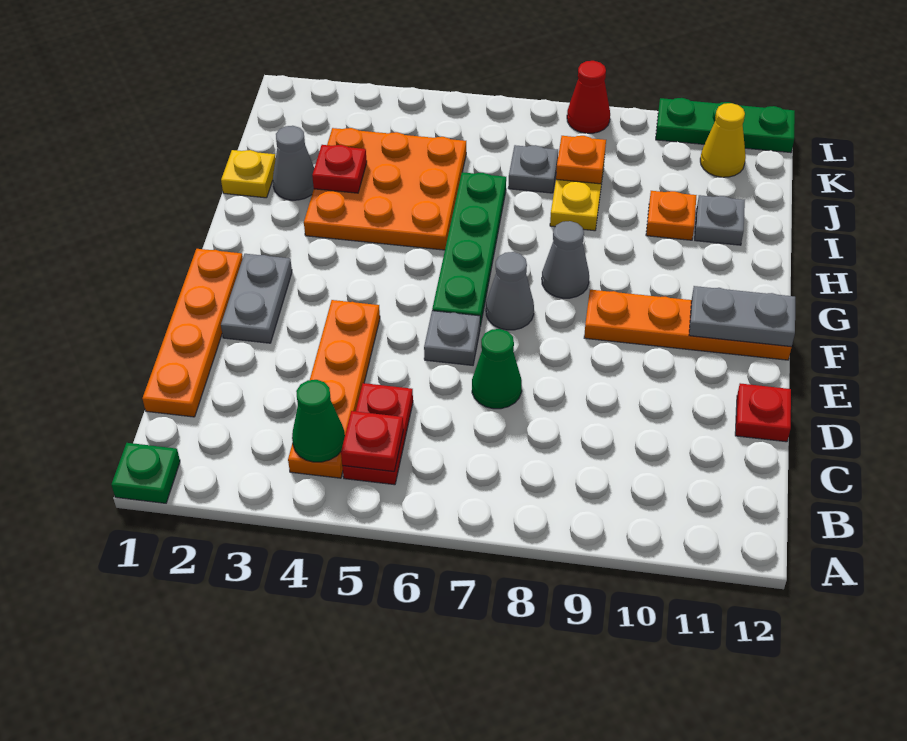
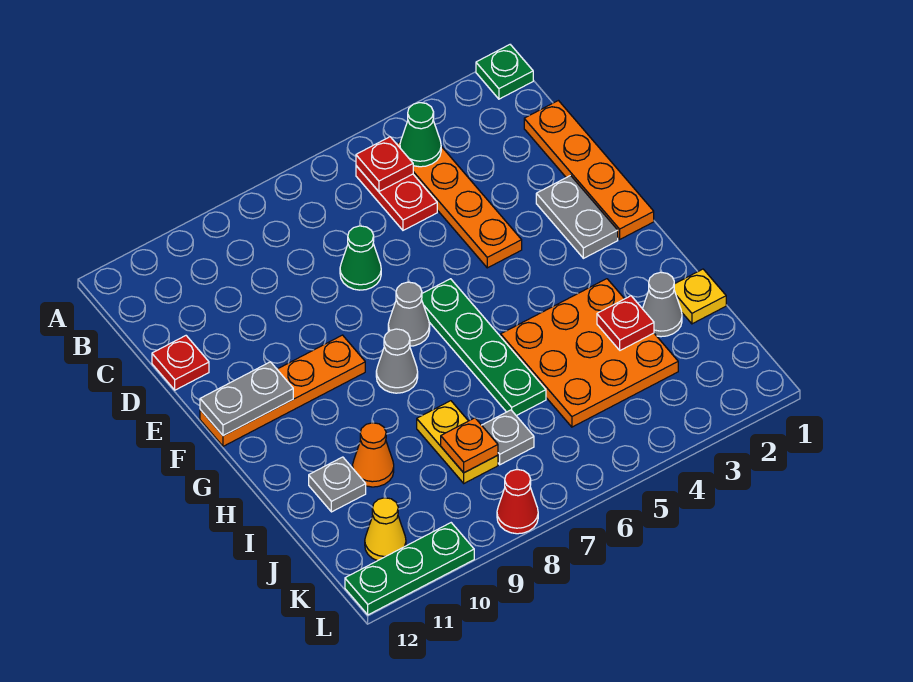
grey 1x1 plate [424,311,480,365] -> none
orange 1x1 plate [646,191,697,240] -> orange 1x1 cone [353,423,394,487]

